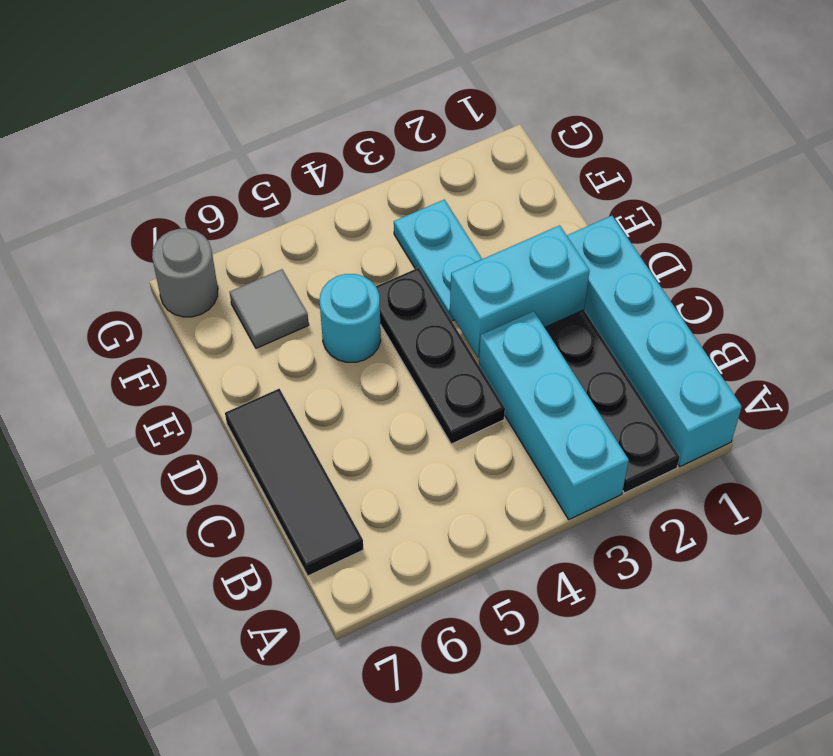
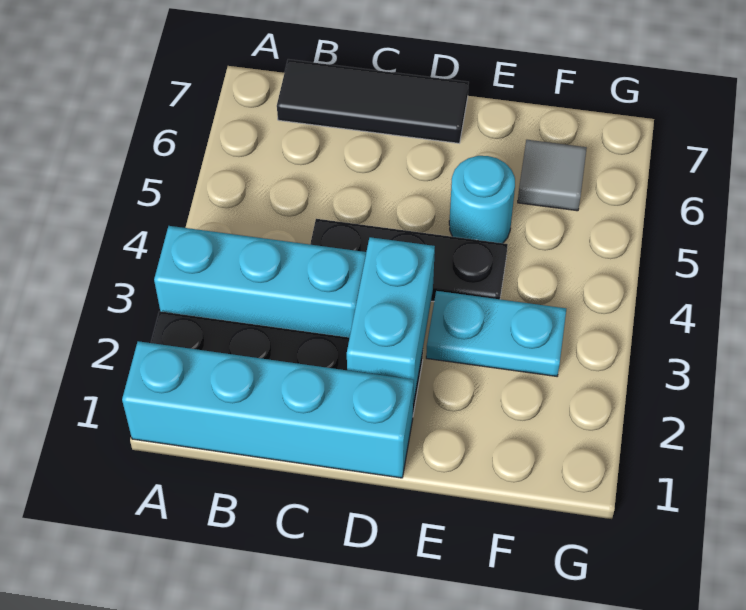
grey 1x1 round brick [152,229,218,317] -> none

